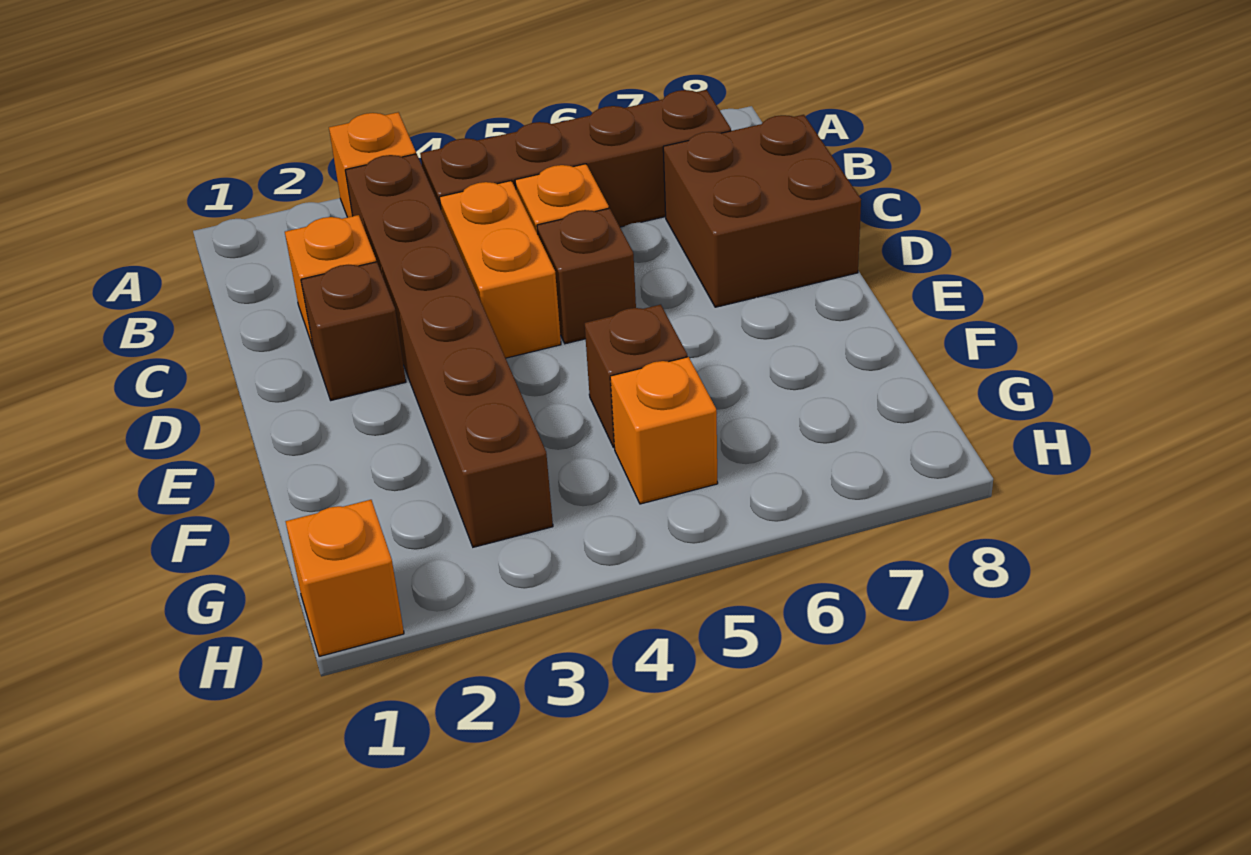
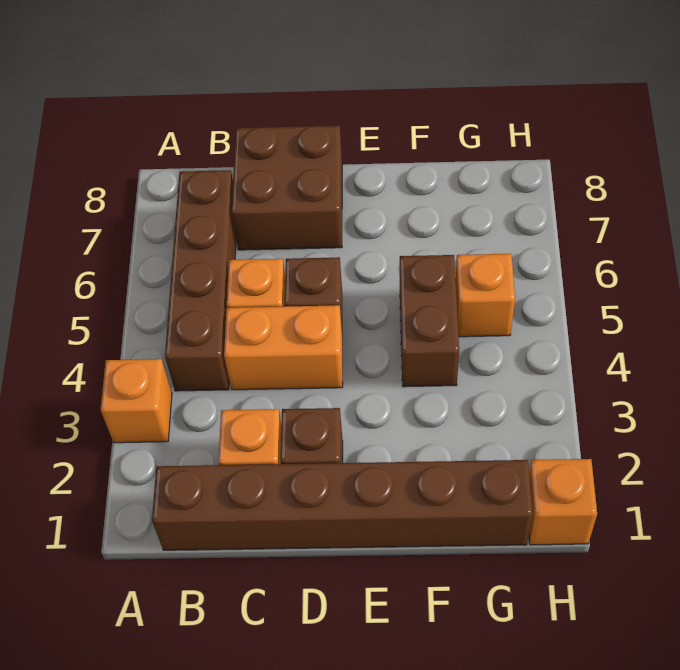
brown 1x6 brick [345,154,553,547] -> brown 1x6 brick moved to [152,460,533,550]
brown 1x1 brick [585,305,687,448] -> brown 1x2 brick [400,255,459,387]

